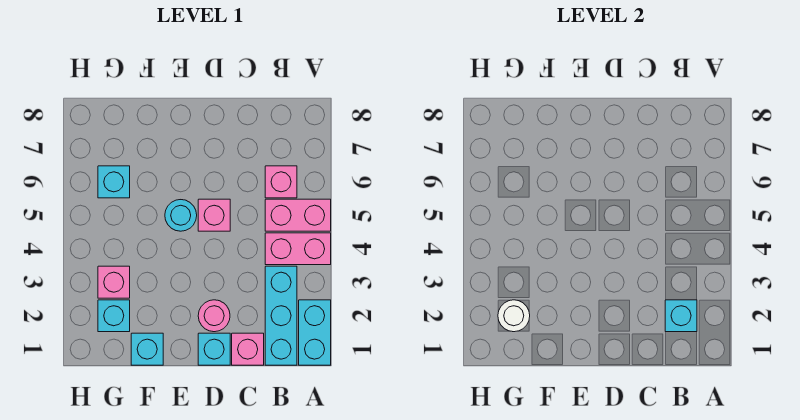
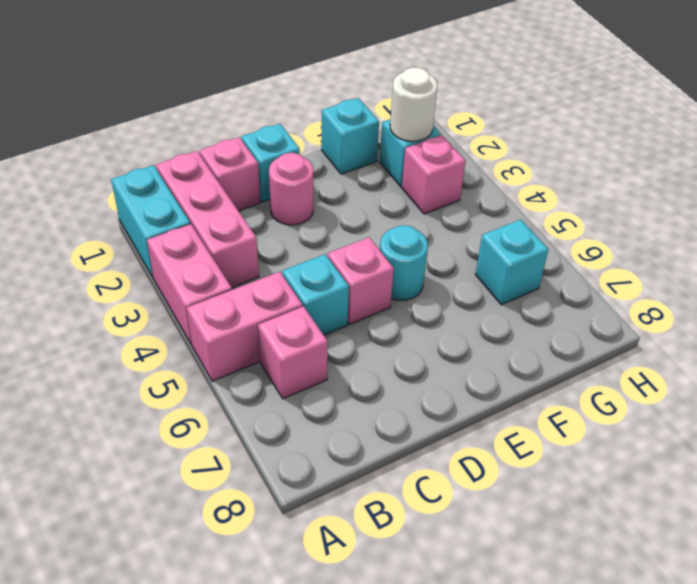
pink 1x2 brick [265,233,331,265] -> pink 1x2 brick turned to [147,224,232,345]
cyan 1x3 brick [265,266,297,365] -> pink 1x3 brick [156,151,259,287]
cyan 1x1 brick [665,300,697,332] -> cyan 1x1 brick moved to [282,254,349,335]

